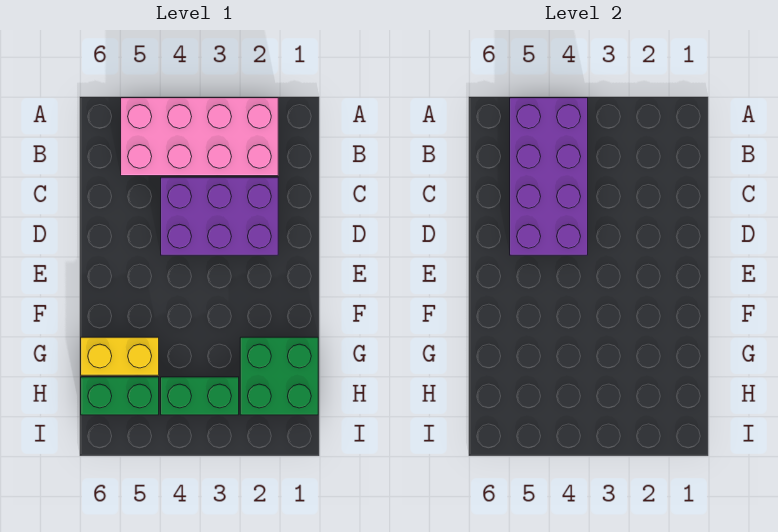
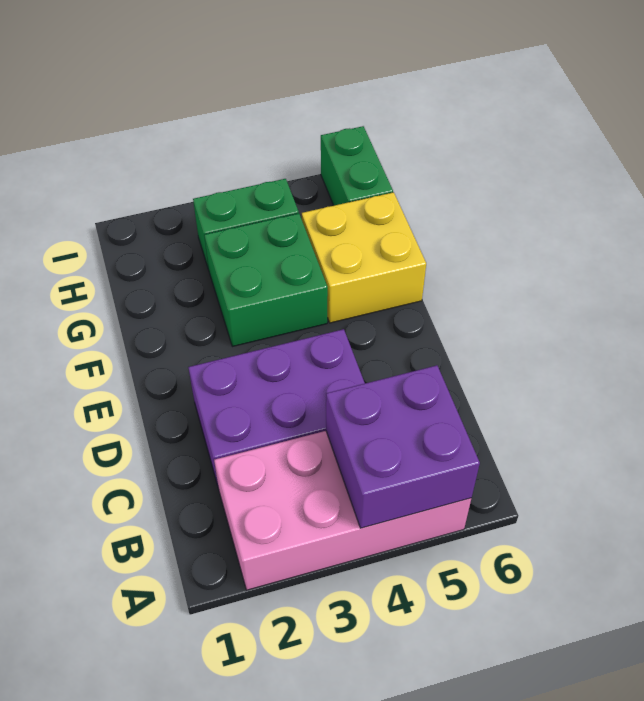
purple 2x4 brick [510,98,588,255] -> purple 2x2 brick [326,365,480,528]
green 2x2 brick [240,337,318,415] -> green 2x2 brick moved to [204,214,328,347]
yellow 1x2 brick [81,337,159,375] -> yellow 2x2 brick [302,192,426,323]
green 1x2 brick [81,377,159,415] -> green 1x2 brick turned to [321,126,393,206]

